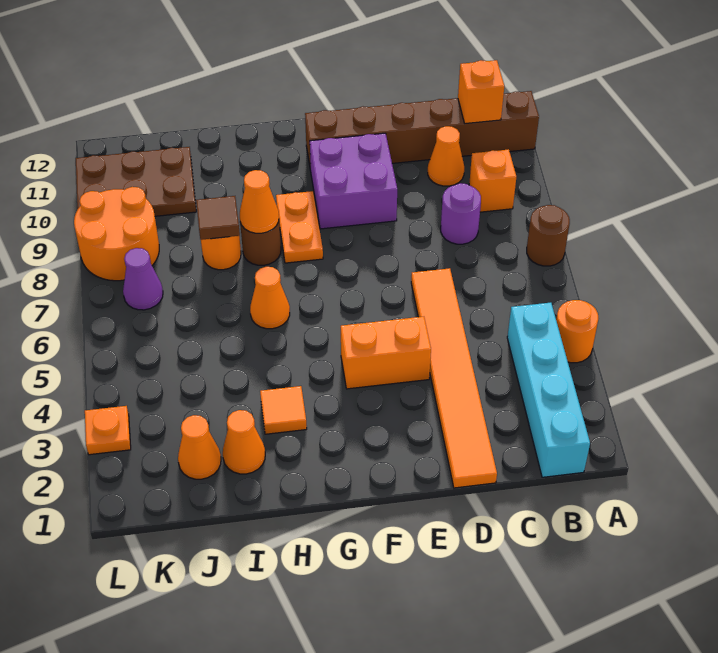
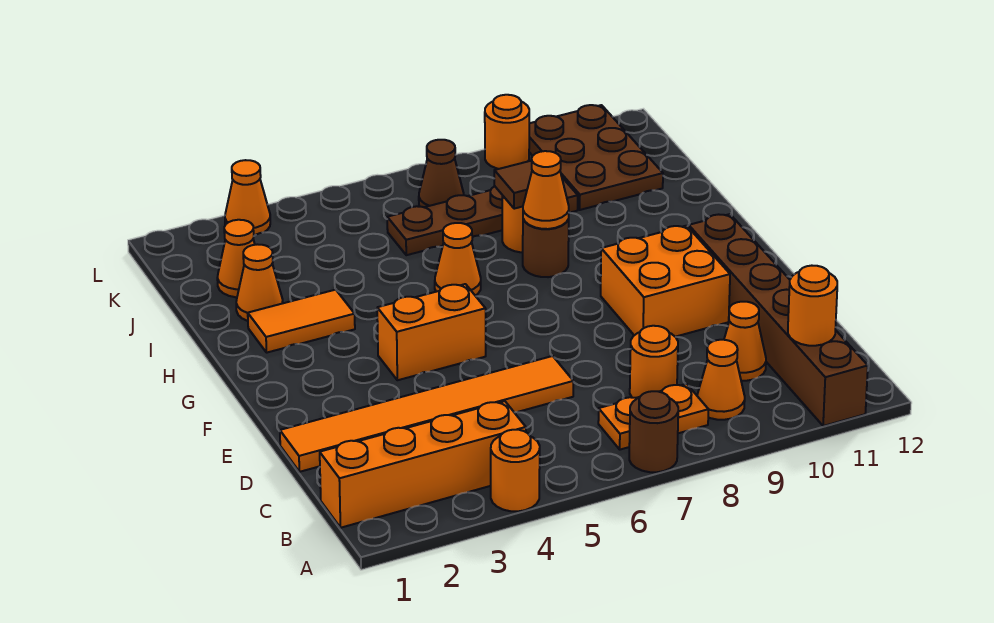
cyan 1x4 brick [507,303,590,477] -> orange 1x4 brick [320,401,526,528]
orange 1x1 brick [469,149,516,212] -> orange 1x1 cone [697,340,745,420]
orange 1x1 brick [458,60,504,124] -> orange 1x1 round brick [788,266,837,346]
purple 1x1 round brick [441,183,481,244] -> orange 1x1 round brick [630,326,678,398]
orange 1x2 brick [341,317,431,389] -> orange 1x2 brick turned to [377,284,486,380]
purple 2x2 brick [310,133,397,229] -> orange 2x2 brick [601,226,730,337]
orange 1x2 plate [276,191,323,263] -> orange 1x2 plate moved to [598,384,708,450]
orange 1x1 tile [260,386,307,434] -> orange 1x2 tile [248,290,355,353]
none -> brown 1x4 plate [387,178,578,255]
purple 1x1 cone [123,248,163,310] -> brown 1x1 cone [419,140,464,207]
orange 2x2 round brick [74,187,159,281] -> orange 1x1 round brick [485,95,529,169]
orange 1x1 plate [85,406,131,455] -> orange 1x1 cone [225,160,270,236]

